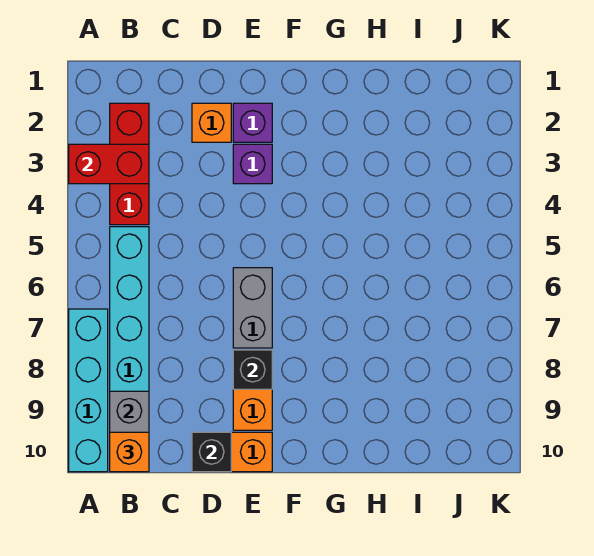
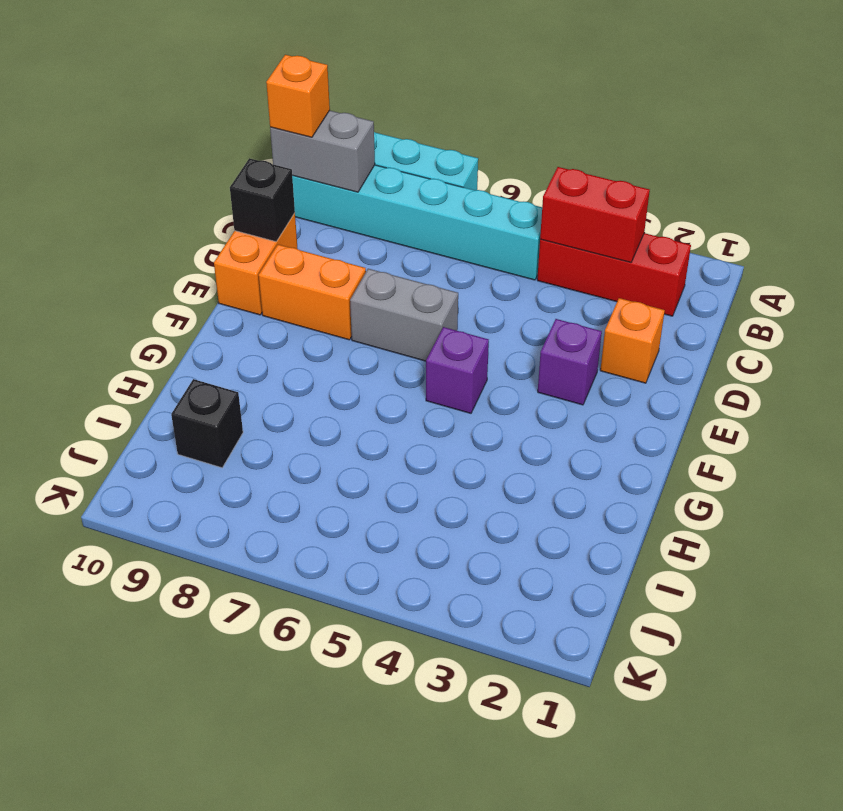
red 1x2 brick [69,144,149,184] -> red 1x2 brick turned to [540,167,650,262]
purple 1x1 brick [233,103,272,142] -> purple 1x1 brick moved to [426,327,489,413]
black 1x1 brick [233,350,272,389] -> black 1x1 brick moved to [171,379,243,468]

